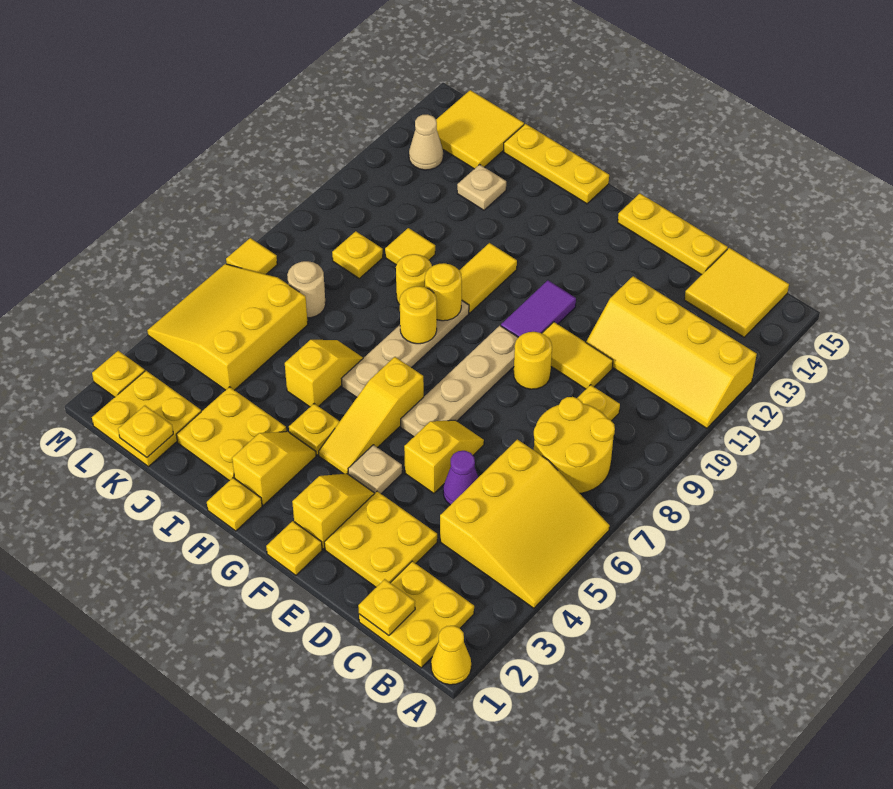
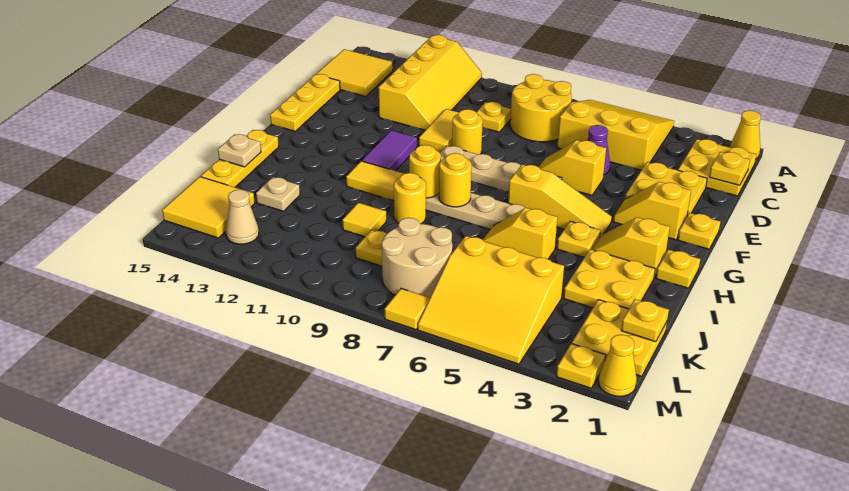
tan 1x1 plate [348,445,402,494] -> tan 1x1 plate moved to [218,134,261,167]
purple 1x2 tile [501,280,576,337] -> purple 1x2 tile turned to [362,130,417,171]
tan 1x1 round brick [287,261,326,318] -> tan 2x2 round brick [382,218,452,298]
none -> yellow 1x1 cone [599,335,637,396]

